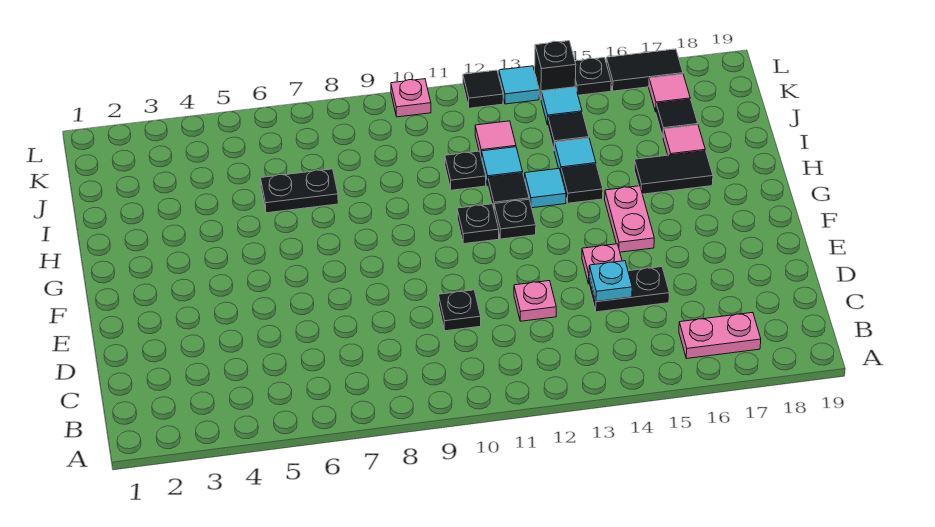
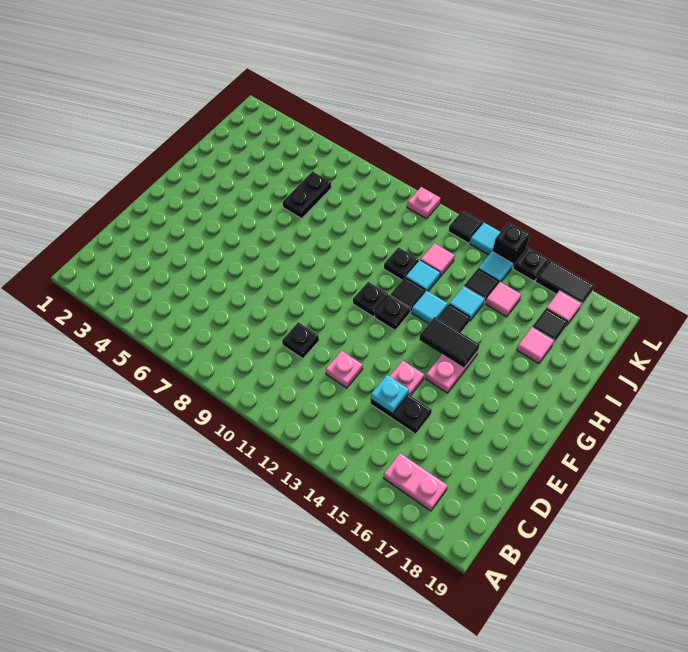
black 1x2 tile [634,151,713,194] -> black 1x2 tile moved to [419,317,480,368]
black 1x2 plate [261,169,338,213] -> black 1x2 plate turned to [283,171,331,219]
none -> pink 1x1 tile [485,282,521,317]

